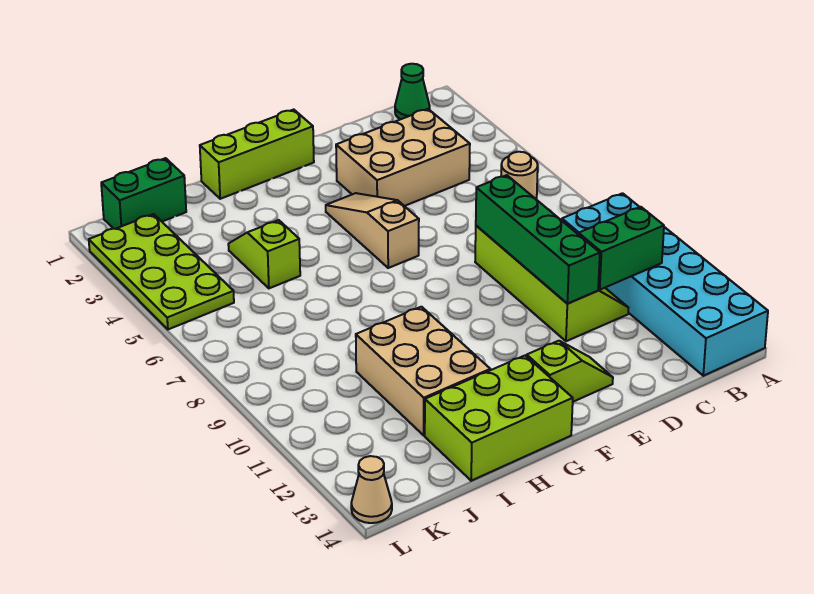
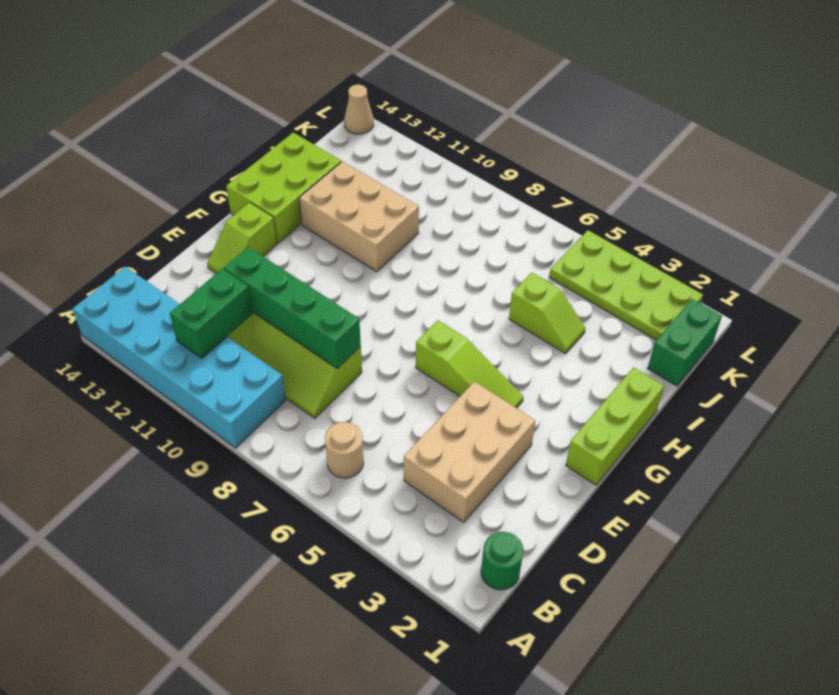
green 1x1 cone [395,64,430,119] -> green 1x1 round brick [481,532,524,590]
tan 1x3 slope [326,193,419,268] -> lime 1x3 slope [416,320,523,408]

